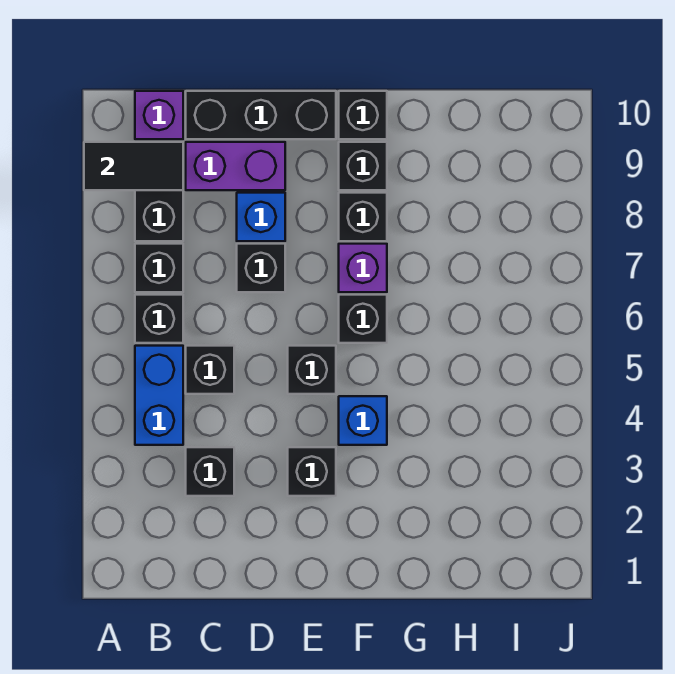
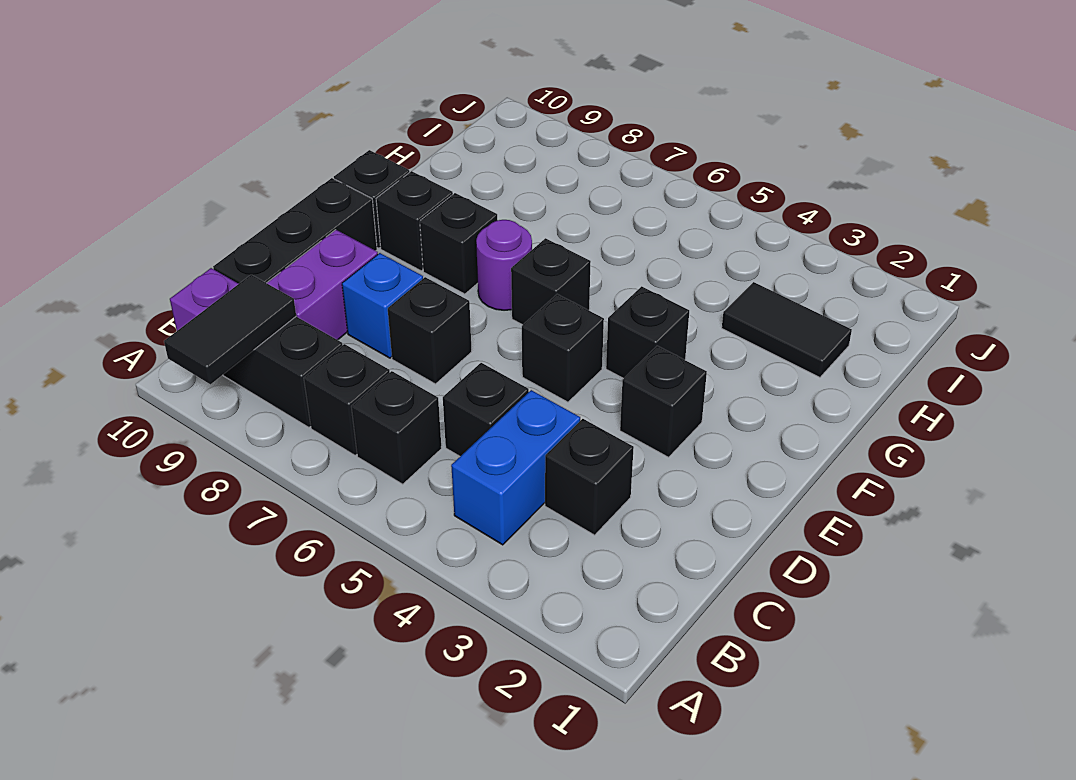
blue 1x2 brick [135,346,183,445] -> blue 1x2 brick turned to [451,390,580,545]
blue 1x1 brick [339,396,387,445] -> black 1x1 brick [606,286,689,379]
purple 1x1 brick [339,244,387,292] -> purple 1x1 round brick [476,220,532,310]
none -> black 1x2 tile [722,282,852,377]

